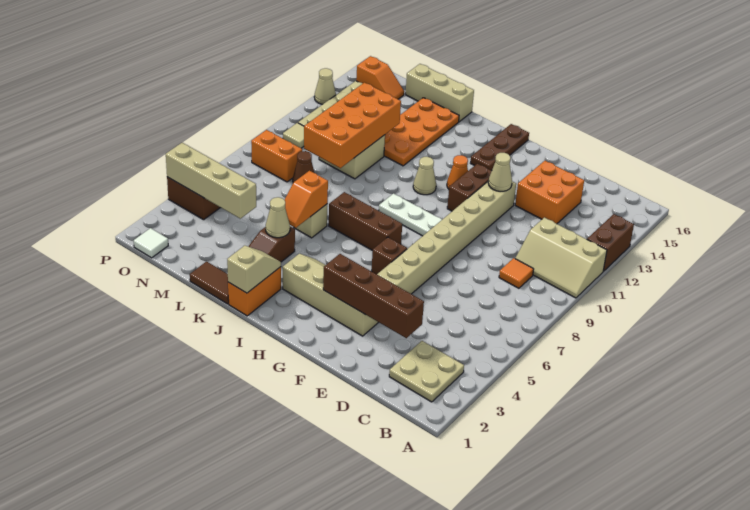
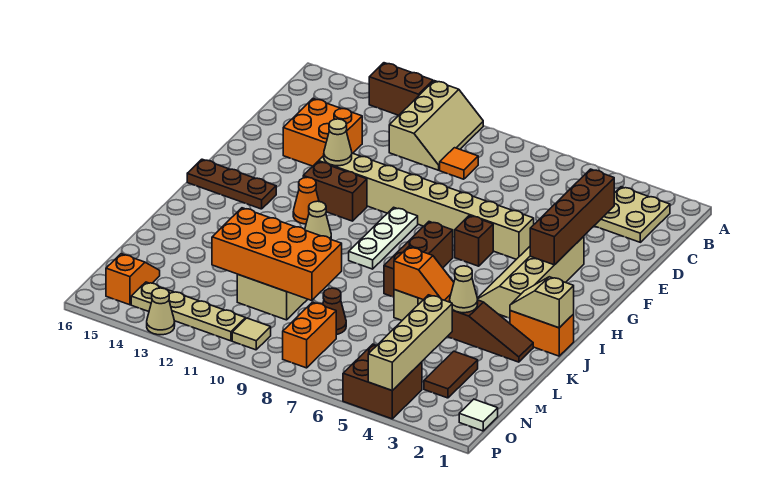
brown 1x2 tile [190,262,229,304] -> brown 1x2 tile moved to [424,351,478,398]
orange 2x4 plate [384,98,459,166] -> none
tan 1x3 brick [406,64,474,122] -> none

